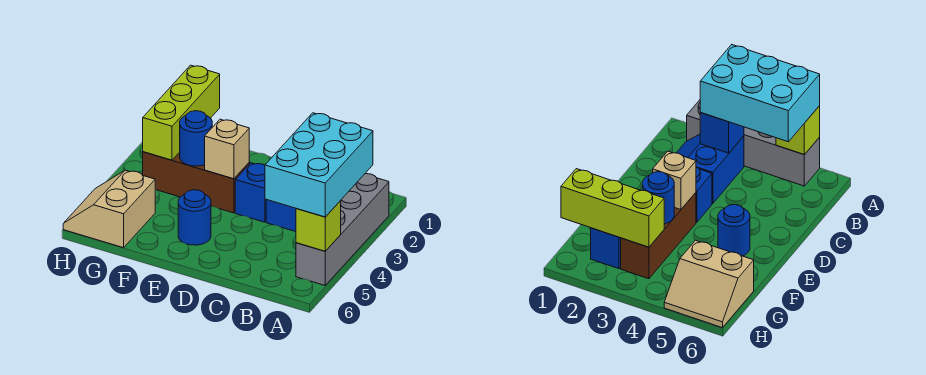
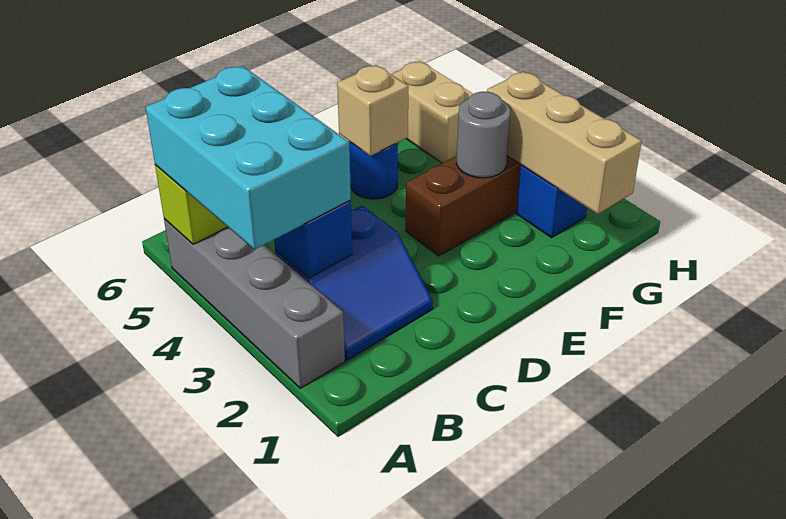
blue 1x1 brick [235,163,266,222] -> none
tan 1x1 brick [205,119,249,179] -> tan 1x1 brick moved to [337,65,408,156]
blue 1x1 round brick [180,111,212,166] -> grey 1x1 round brick [456,92,510,178]
lime 1x3 brick [143,65,220,160] -> tan 1x3 brick [487,71,642,214]

